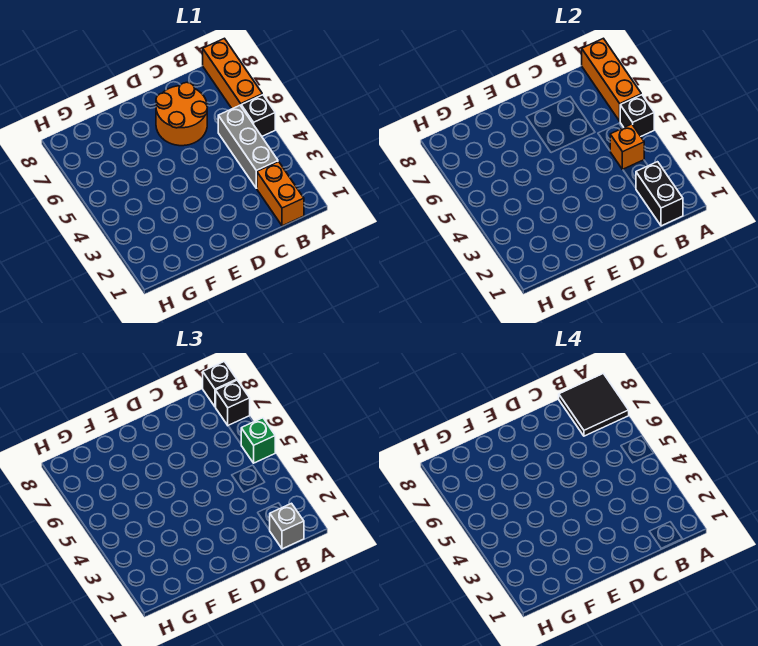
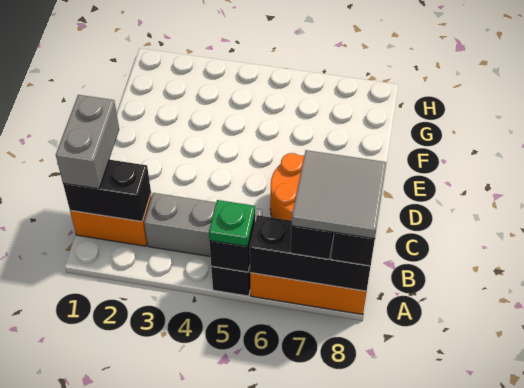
green 1x1 brick [241,418,275,463] -> green 1x1 plate [209,200,255,247]
orange 1x3 brick [582,38,641,121] -> black 1x3 brick [250,215,371,291]
black 2x2 tile [559,373,629,436] -> grey 2x2 tile [291,150,387,239]
grey 1x1 brick [270,503,304,549] -> grey 1x2 brick [56,95,119,189]
orange 1x1 brick [610,124,644,170] -> none

